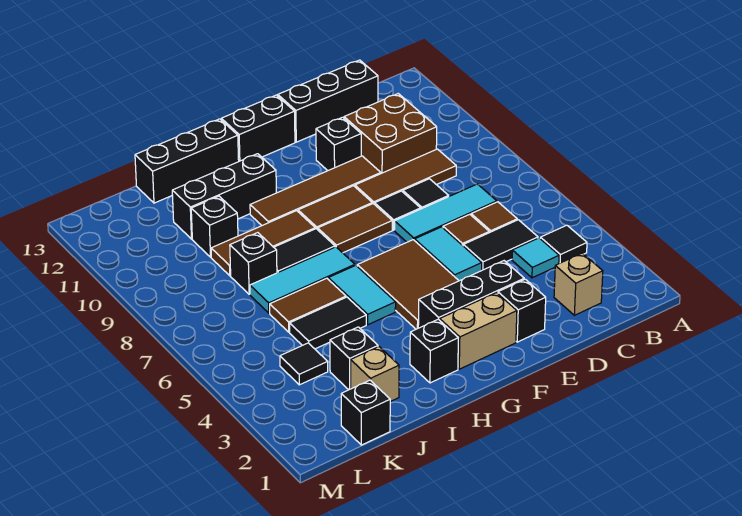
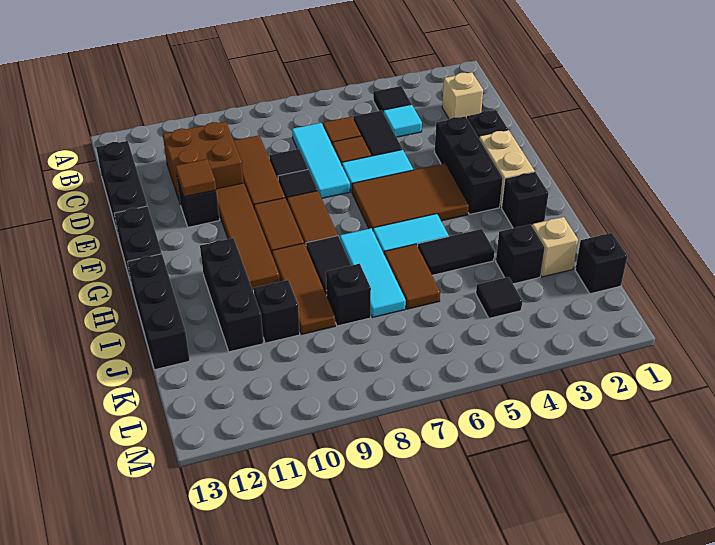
none -> brown 1x1 tile [175,159,216,197]
black 1x2 tile [290,297,366,349] -> black 1x2 tile turned to [418,229,495,275]

